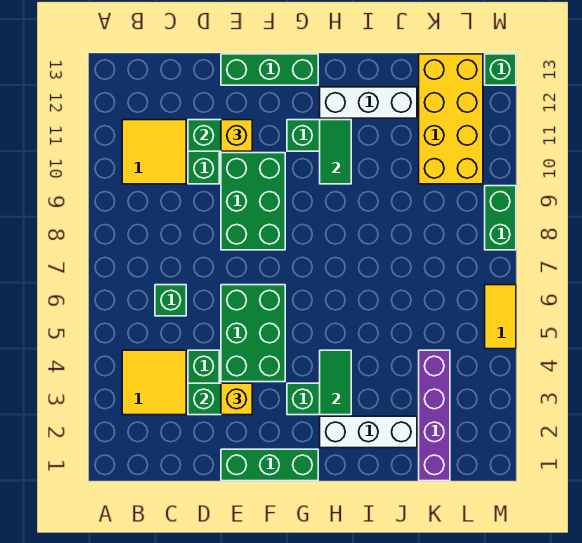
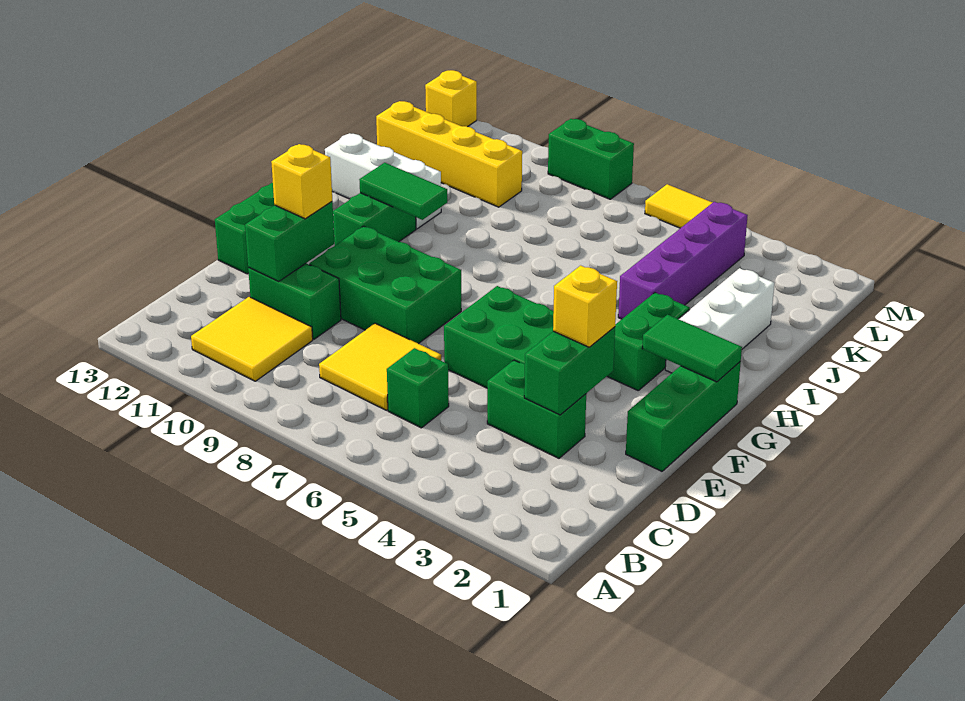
yellow 2x2 tile [122,350,186,415] -> yellow 2x2 tile moved to [319,323,441,410]
green 1x2 tile [320,350,351,415] -> green 1x2 tile moved to [642,315,742,382]
white 1x3 brick [320,87,417,118] -> white 1x3 brick turned to [325,133,441,229]
purple 1x4 brick [419,350,450,481] -> purple 1x4 brick turned to [618,202,748,319]
yellow 2x4 brick [419,54,483,184] -> yellow 1x4 brick [376,101,522,207]
green 1x1 brick [485,54,516,85] -> yellow 1x1 brick [425,70,477,127]

